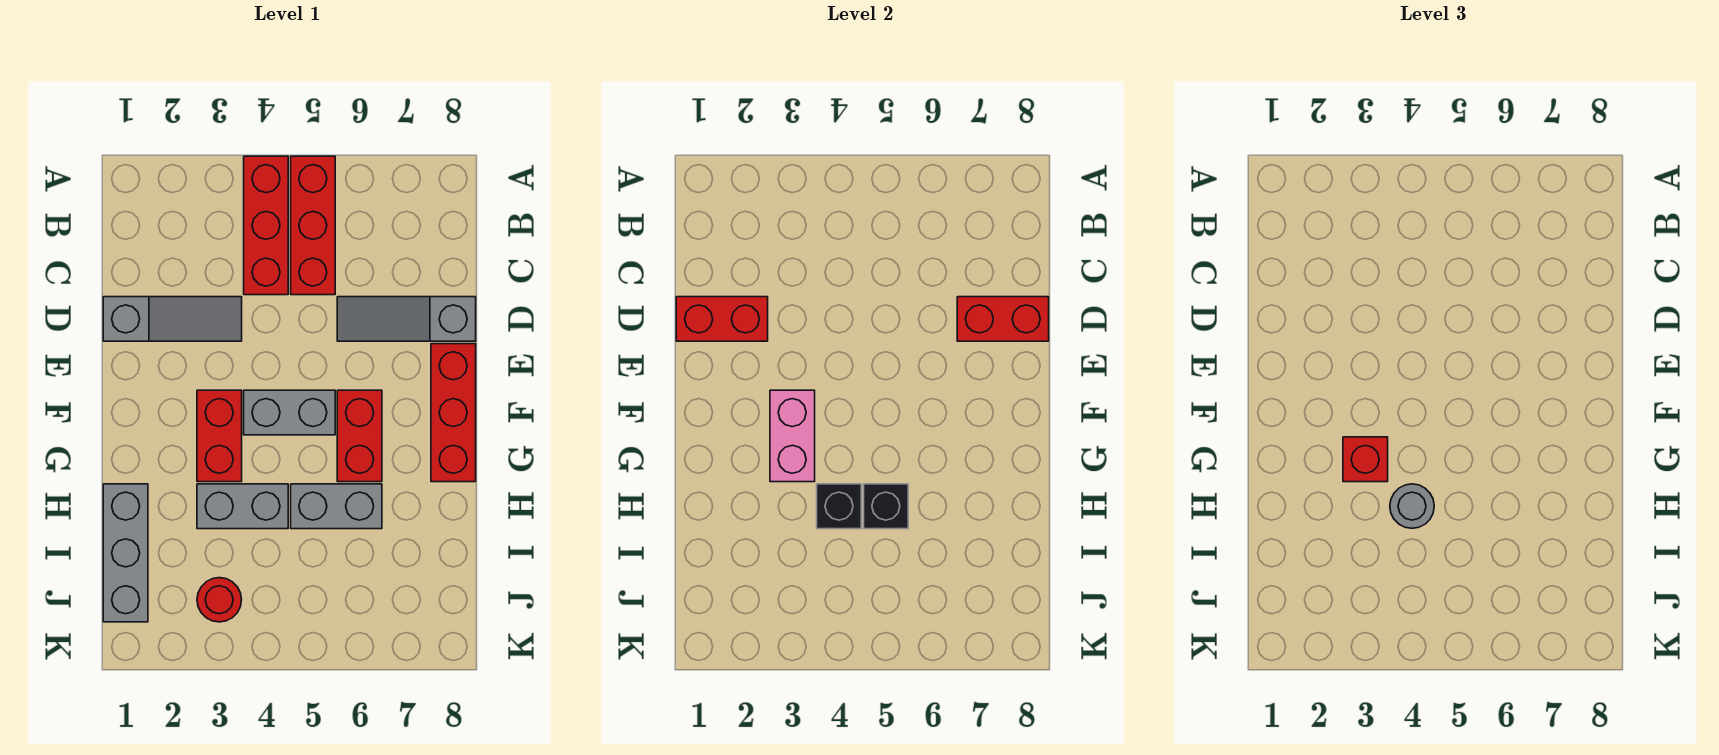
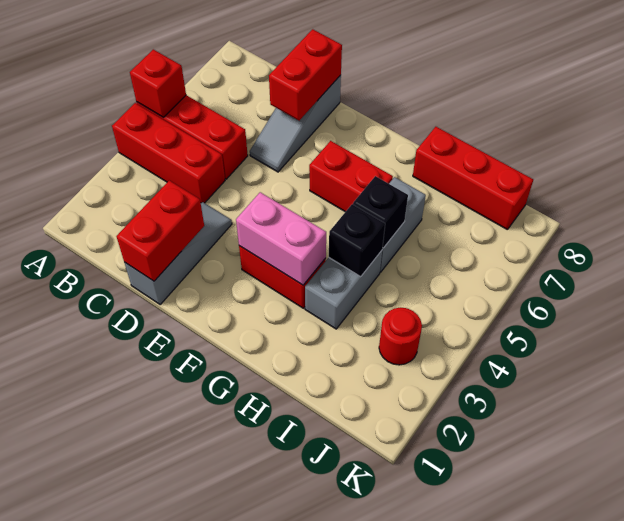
red 1x3 brick [431,344,476,482] -> red 1x3 brick moved to [413,127,533,230]
grey 1x2 brick [244,390,335,435] -> none
red 1x1 brick [1343,437,1388,482] -> red 1x1 brick moved to [130,49,186,118]
grey 1x3 brick [103,484,148,622] -> none
grey 1x1 round brick [1390,484,1434,528] -> none

